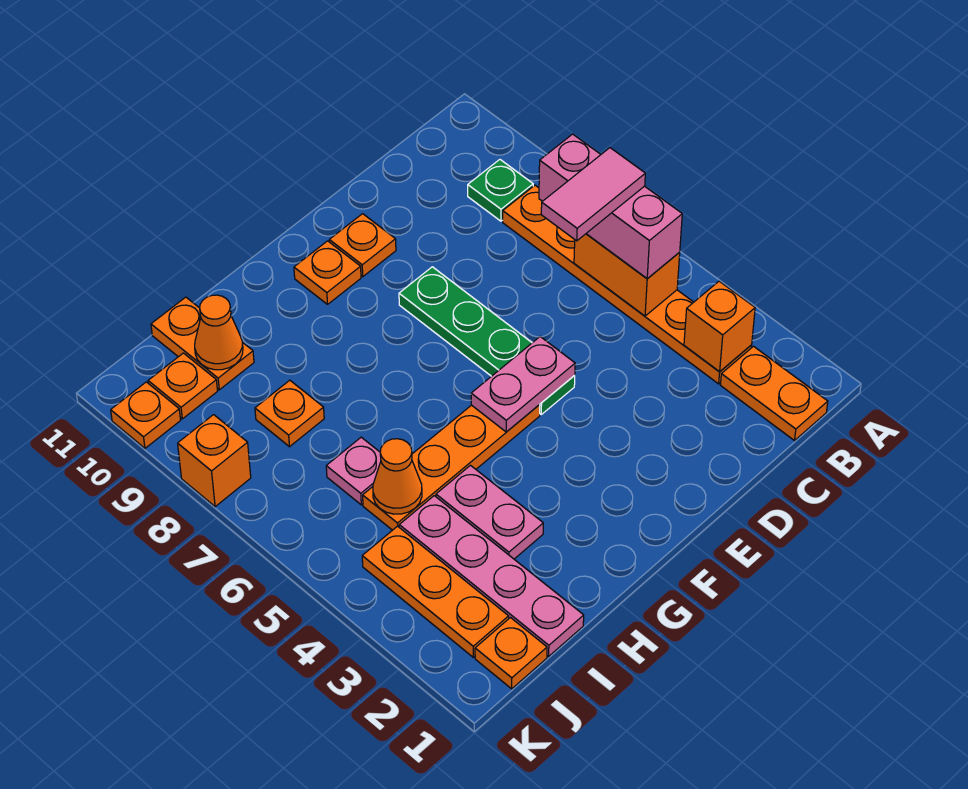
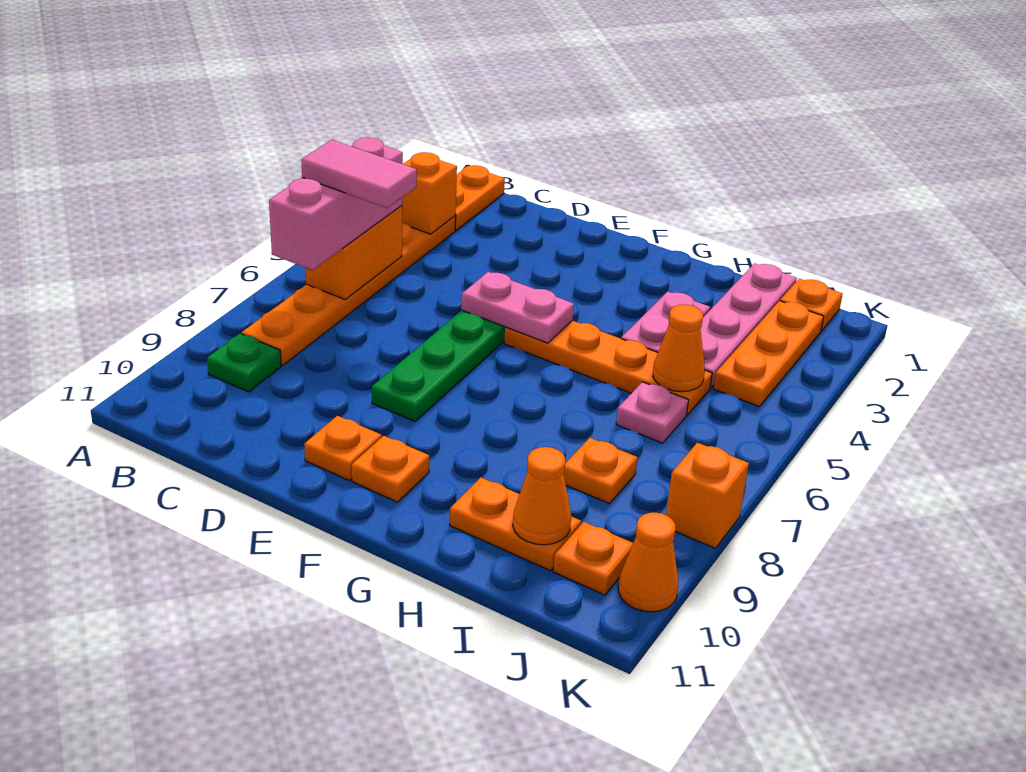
orange 1x2 plate [151,297,254,390] -> orange 1x2 plate turned to [450,478,581,571]
orange 1x1 plate [111,382,181,448] -> orange 1x1 cone [618,513,678,612]

